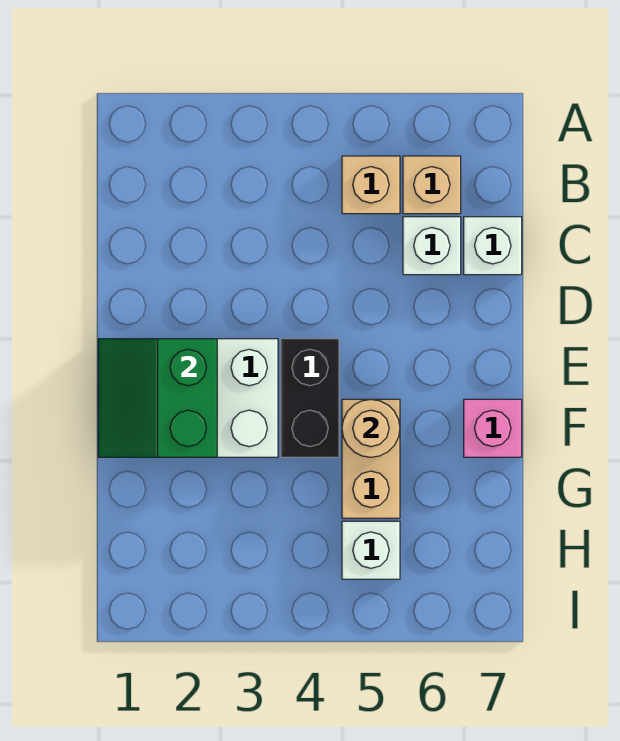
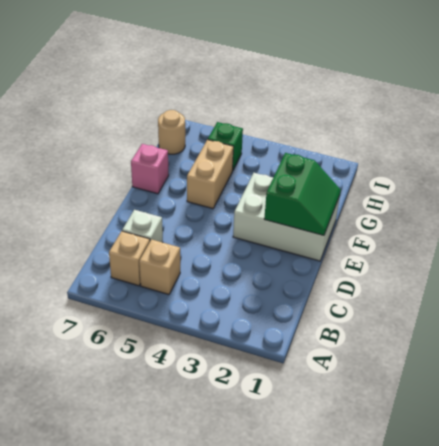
white 1x1 brick [464,217,522,275] -> none
black 1x2 brick [281,339,339,457] -> none
tan 1x1 round brick [342,399,400,457] -> tan 1x1 round brick moved to [158,110,185,154]
white 1x1 brick [342,521,400,579] -> green 1x1 brick [208,122,243,171]

